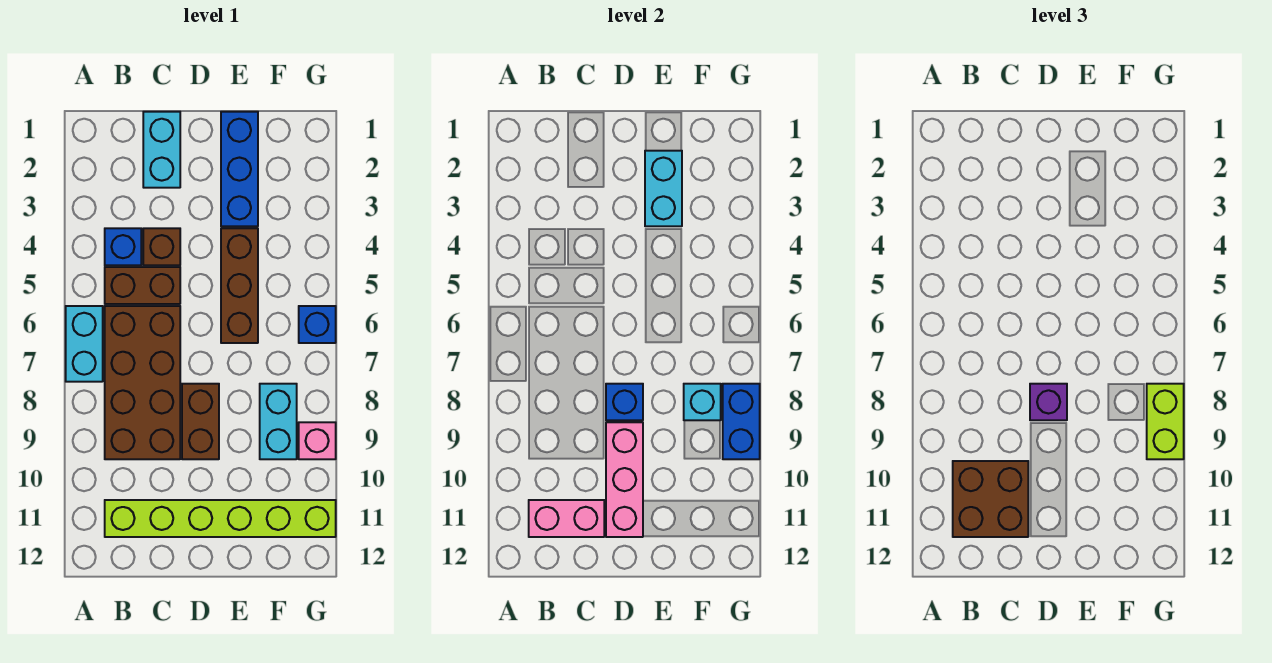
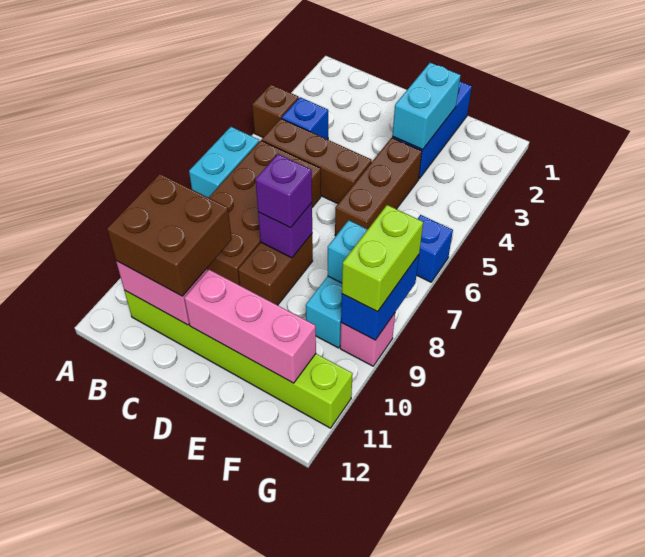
brown 1x2 brick [105,267,180,304] -> brown 1x3 brick [262,119,372,204]
cyan 1x2 brick [143,112,180,188] -> none
brown 1x1 brick [143,228,180,265] -> brown 1x1 brick moved to [252,85,299,137]
blue 1x1 brick [606,384,643,420] -> purple 1x1 brick [258,203,312,258]
pink 1x3 brick [606,422,643,537] -> pink 1x3 brick turned to [184,270,316,383]

